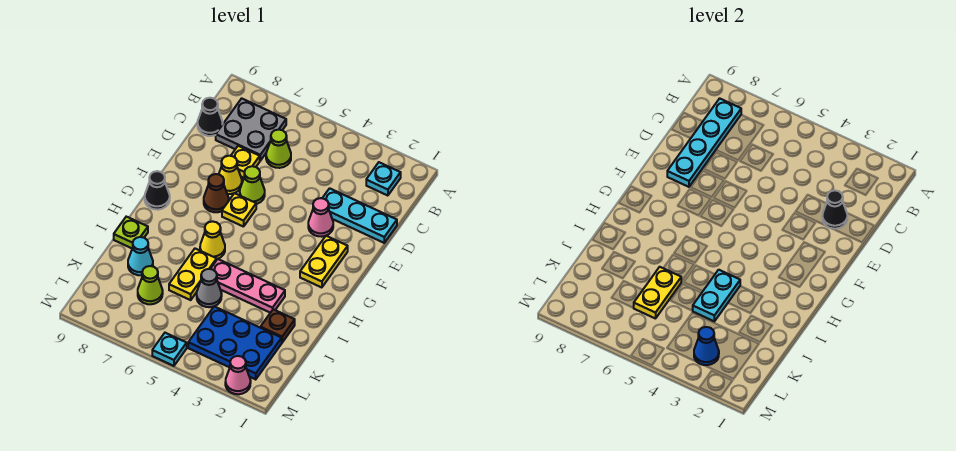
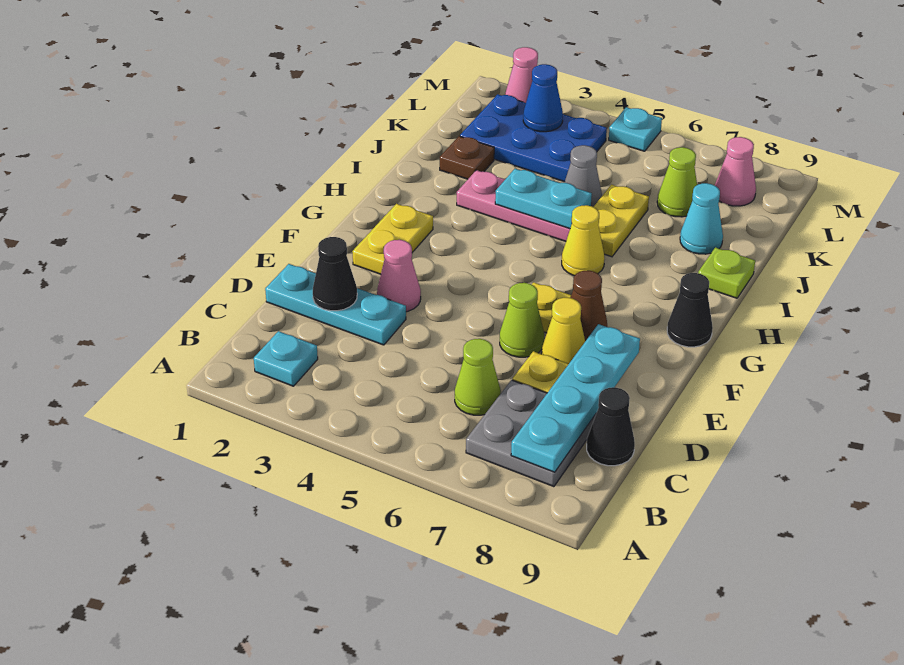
cyan 1x2 plate [693,270,740,321] -> cyan 1x2 plate turned to [495,169,592,229]
yellow 1x2 plate [634,267,681,319] -> none
none -> pink 1x1 cone [715,137,756,206]

